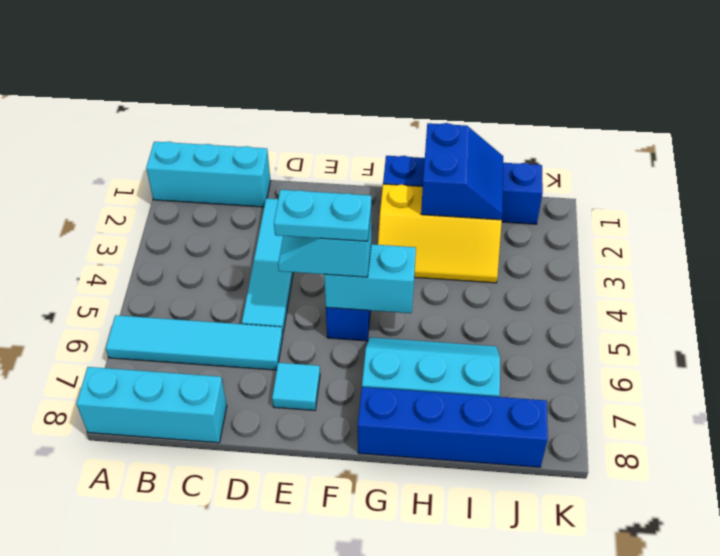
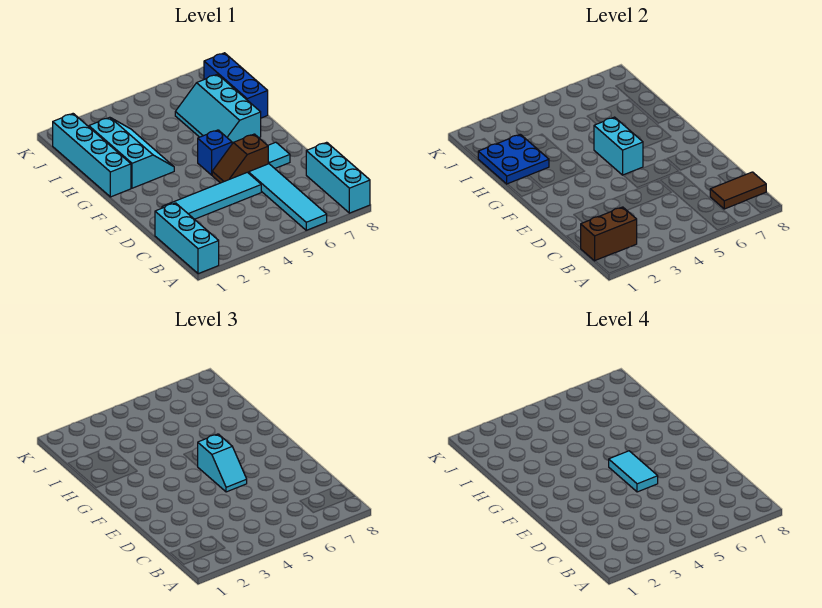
none -> brown 1x2 brick [581,207,637,261]
none -> brown 1x2 tile [710,172,766,209]
none -> brown 1x2 slope [212,134,268,183]
cyan 1x2 plate [274,190,371,241] -> cyan 1x2 tile [609,451,658,492]
blue 1x4 brick [383,156,543,224] -> cyan 1x4 brick [53,114,131,197]
yellow 2x3 slope [378,184,502,283] -> cyan 2x3 slope [89,117,174,188]
blue 1x4 brick [358,387,548,467] -> blue 1x3 brick [204,53,268,118]
blue 2x2 slope [421,123,503,220] -> blue 2x2 plate [478,134,549,184]

